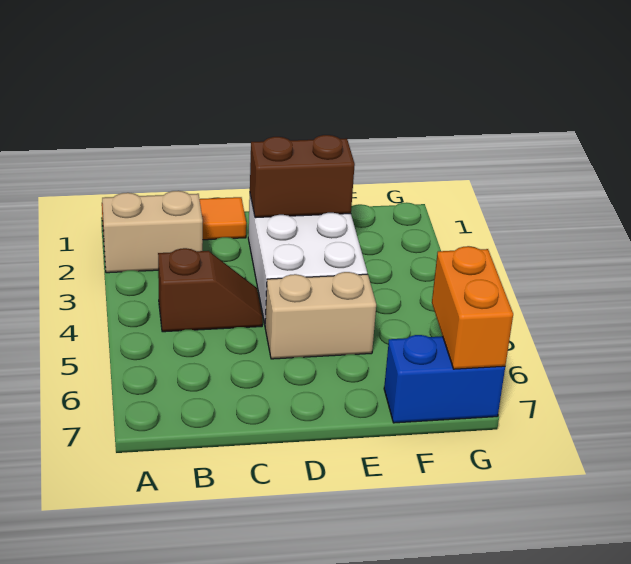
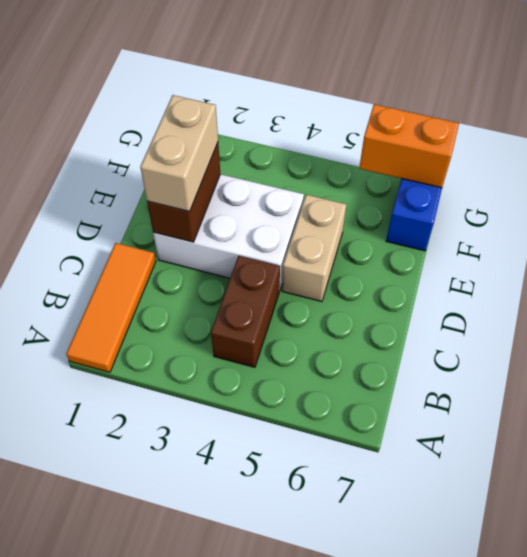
tan 1x2 brick [102,191,203,273] -> tan 1x2 brick moved to [140,95,218,211]
brown 1x2 slope [158,248,263,332] -> brown 1x2 brick [211,256,280,367]

